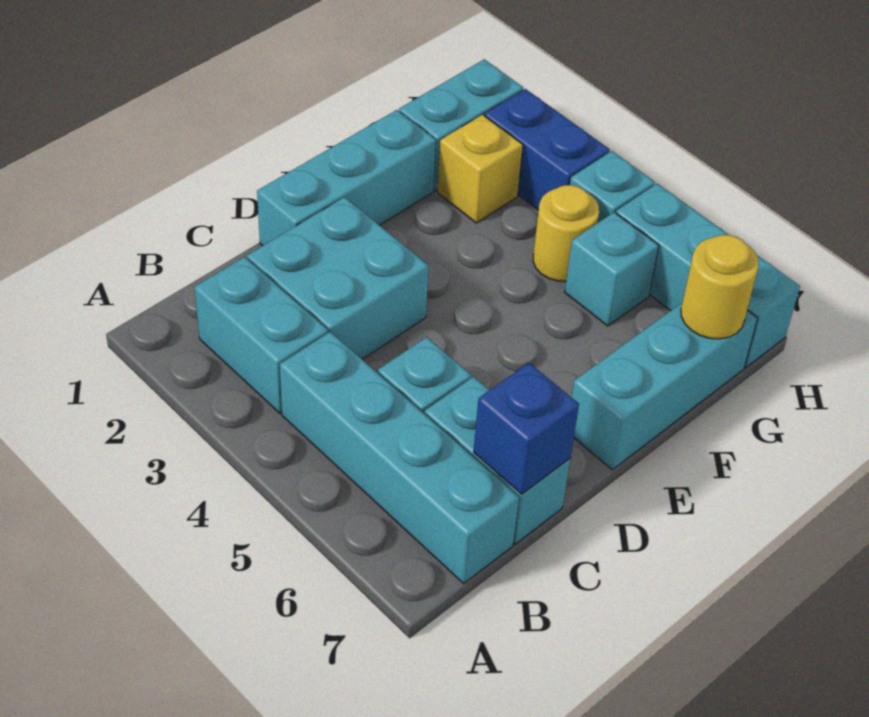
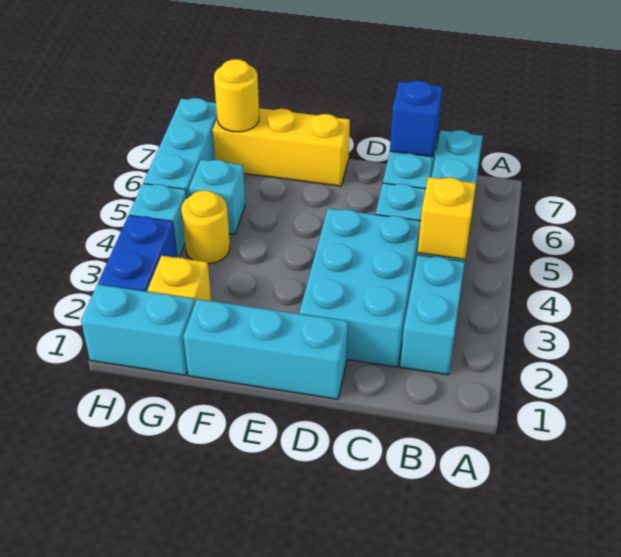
none -> yellow 1x1 brick [418,177,476,259]
cyan 2x2 brick [247,197,428,359] -> cyan 2x3 brick [299,208,421,367]
cyan 1x3 brick [572,303,757,470] -> yellow 1x3 brick [213,108,350,186]

